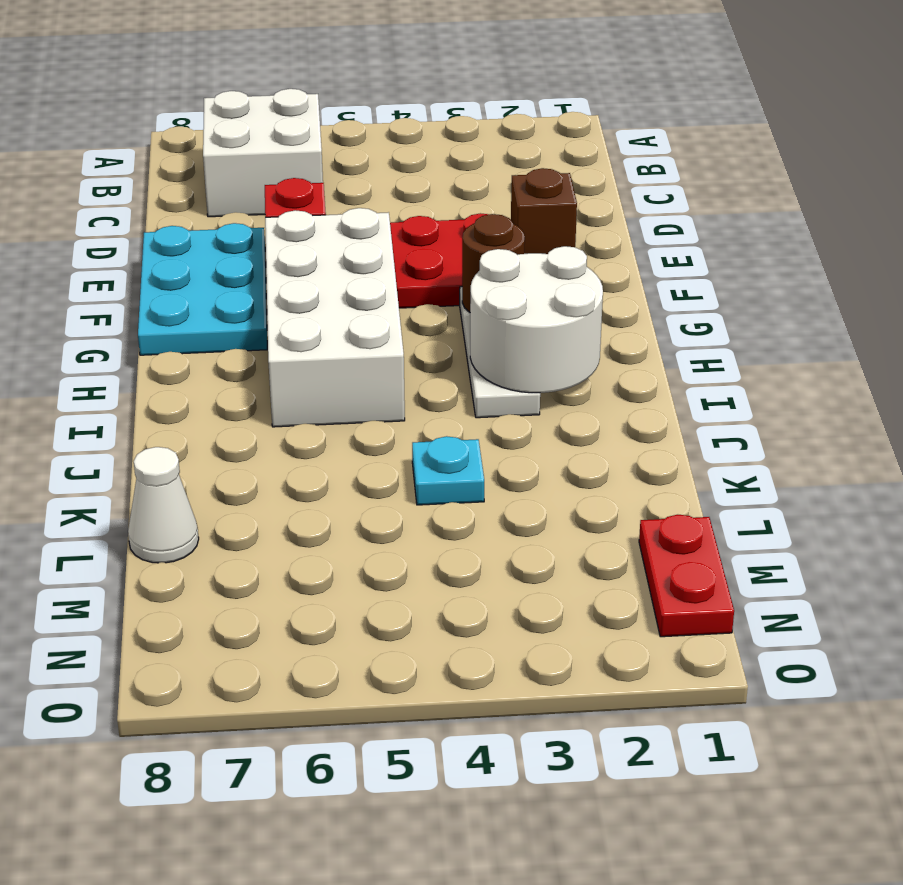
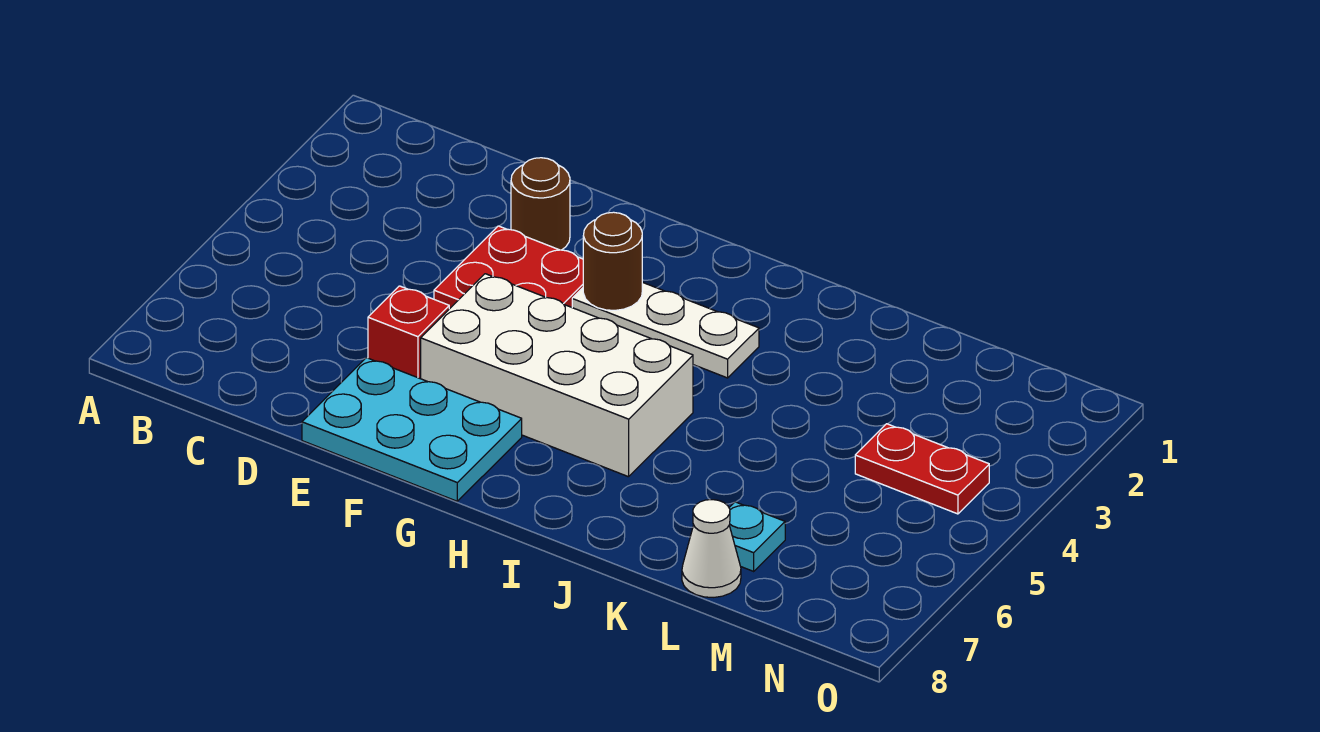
white 2x2 brick [203,89,323,217] -> none
brown 1x1 brick [511,168,577,254] -> brown 1x1 round brick [511,158,570,250]
white 2x2 round brick [470,246,603,393] -> none
cyan 1x1 plate [412,436,484,505] -> cyan 1x1 plate moved to [729,502,785,571]
red 1x2 plate [639,515,734,637] -> red 1x2 plate moved to [855,424,989,514]

